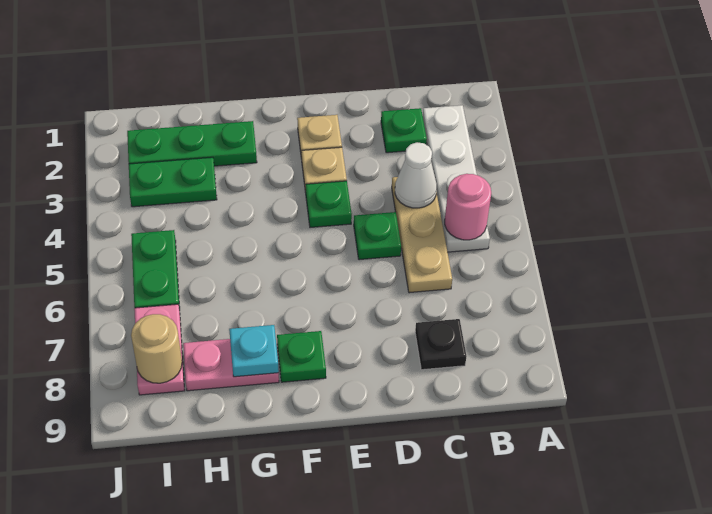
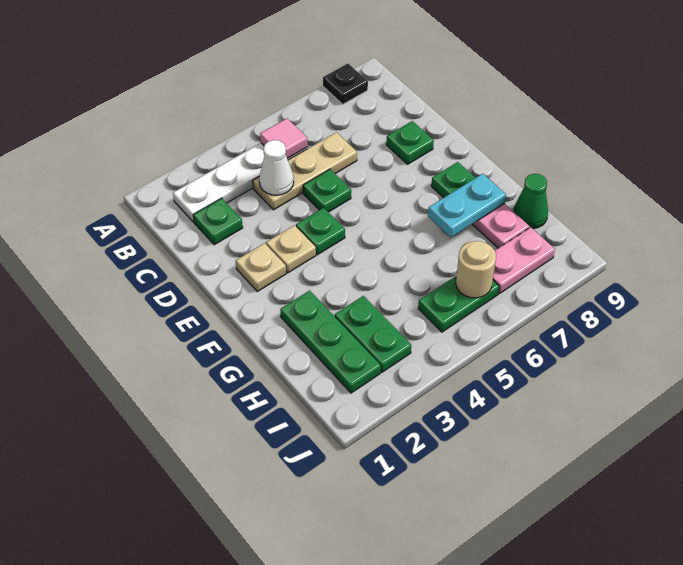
pink 1x1 round brick [445,174,491,240] -> pink 1x1 tile [260,119,308,159]
black 1x1 plate [415,319,466,370] -> black 1x1 plate moved to [323,64,368,104]
none -> green 1x1 plate [386,121,434,164]
cyan 1x1 plate [229,325,279,377] -> cyan 1x2 plate [428,174,506,237]
none -> green 1x1 cone [513,174,548,229]
tan 1x1 round brick [131,314,182,383] -> tan 1x1 round brick moved to [456,241,496,298]

